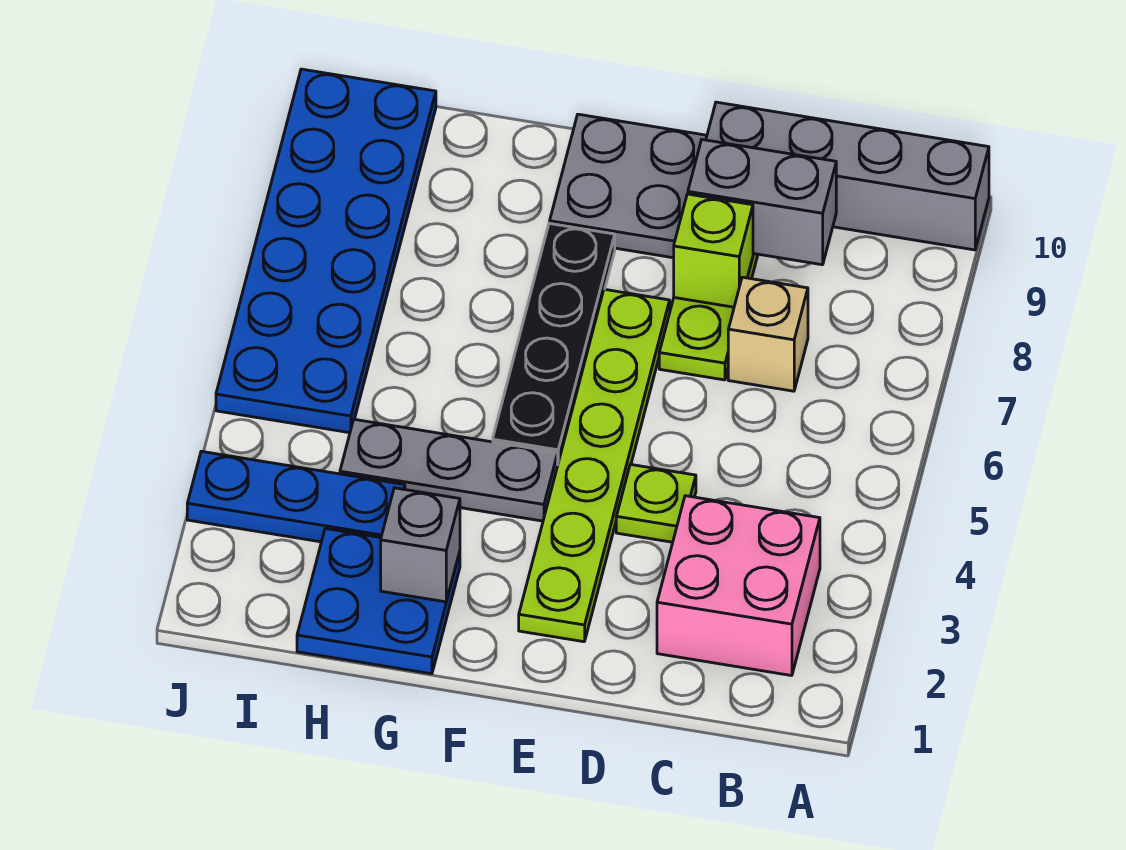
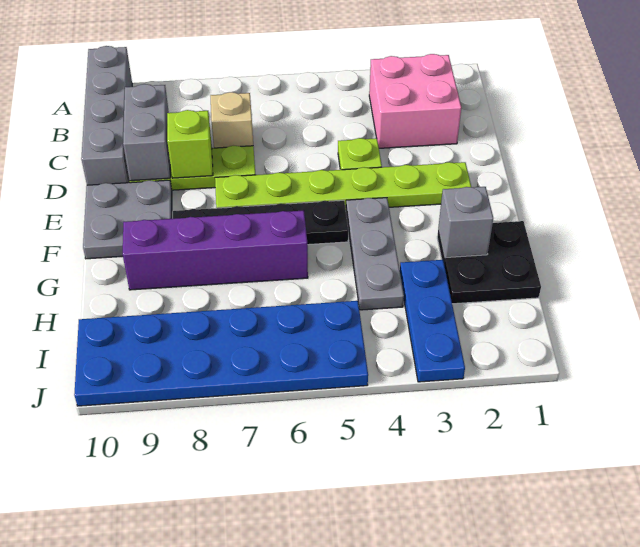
blue 2x2 plate [297,529,460,674] -> black 2x2 plate [437,221,541,304]
none -> purple 1x4 brick [123,210,308,290]

